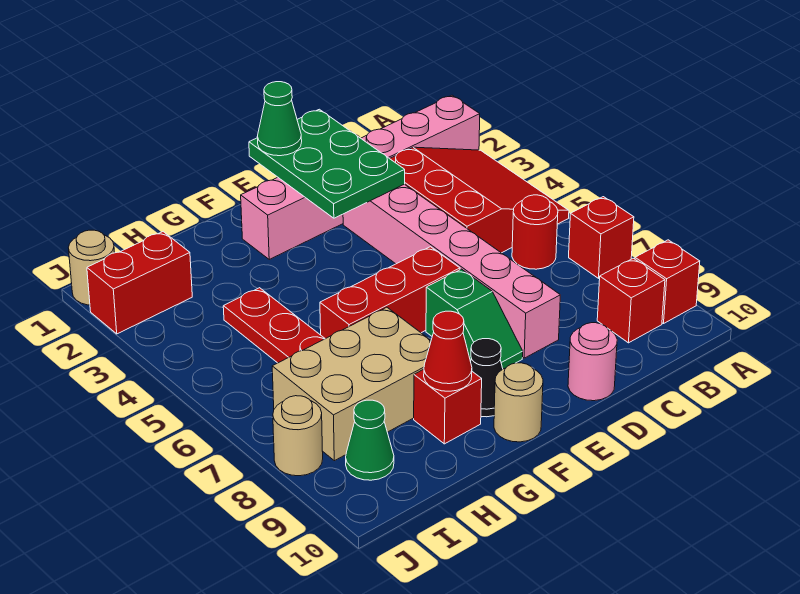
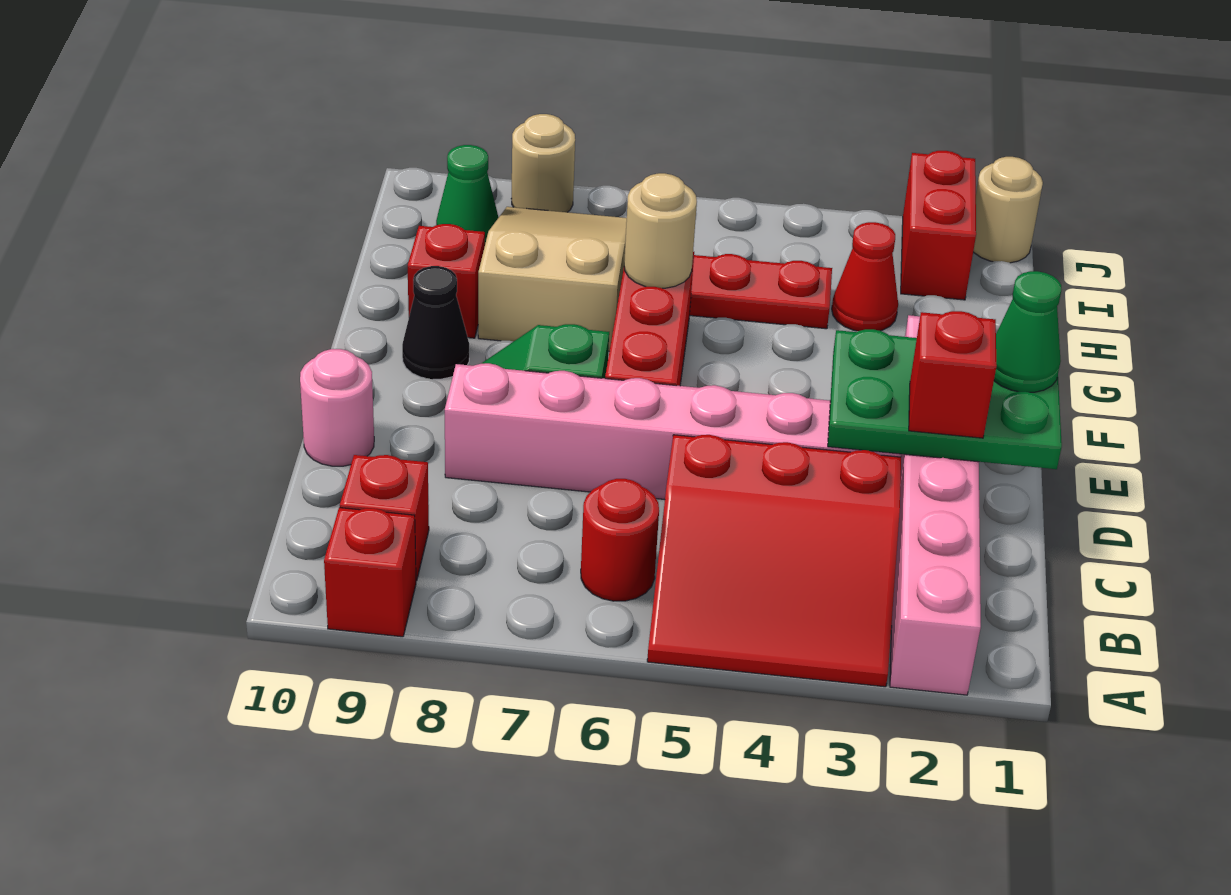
red 1x1 brick [569,197,634,278] -> red 1x1 brick moved to [909,311,997,438]
tan 1x1 round brick [494,363,543,442] -> tan 1x1 round brick moved to [624,173,697,288]
tan 2x3 brick [272,307,431,461] -> tan 2x3 slope [478,207,627,351]
red 1x1 cone [424,311,472,391] -> red 1x1 cone moved to [832,222,898,331]

